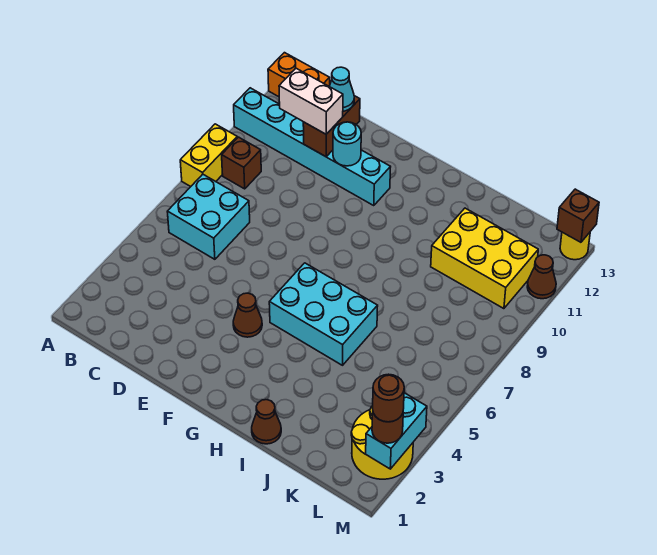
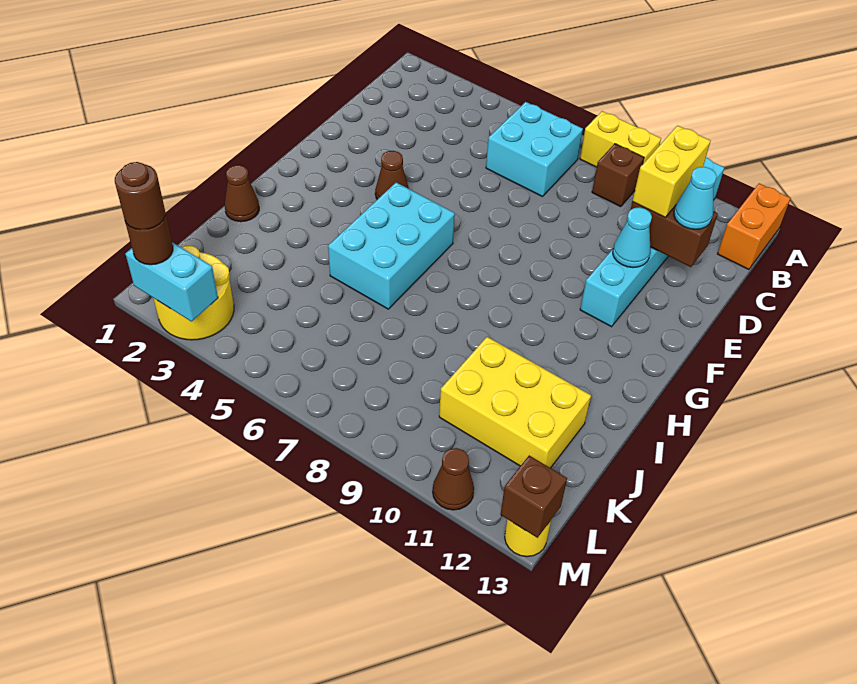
white 1x2 brick [279,68,343,134] -> yellow 1x2 brick [632,126,710,217]
cyan 1x1 round brick [333,122,361,166] -> cyan 1x1 cone [613,207,652,268]
yellow 2x3 brick [431,208,538,309] -> yellow 2x3 brick turned to [439,337,591,468]

